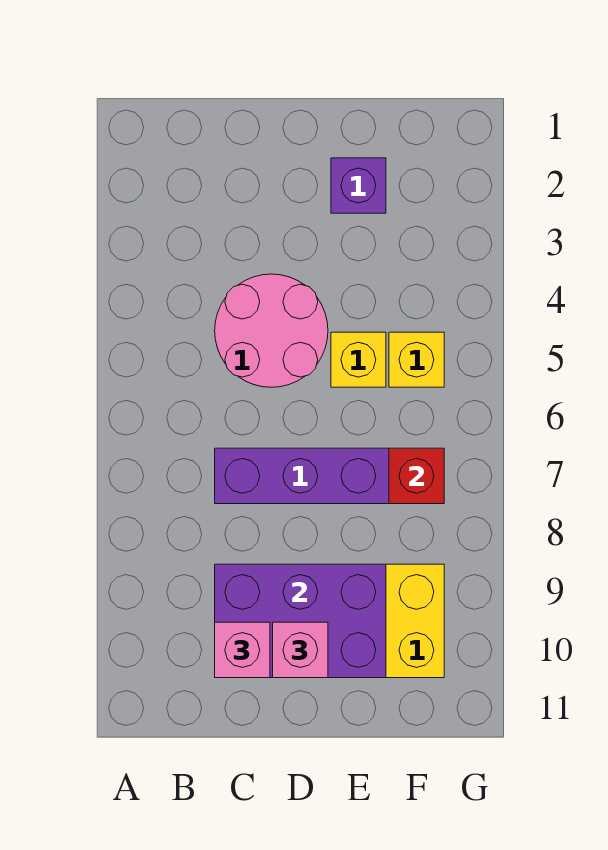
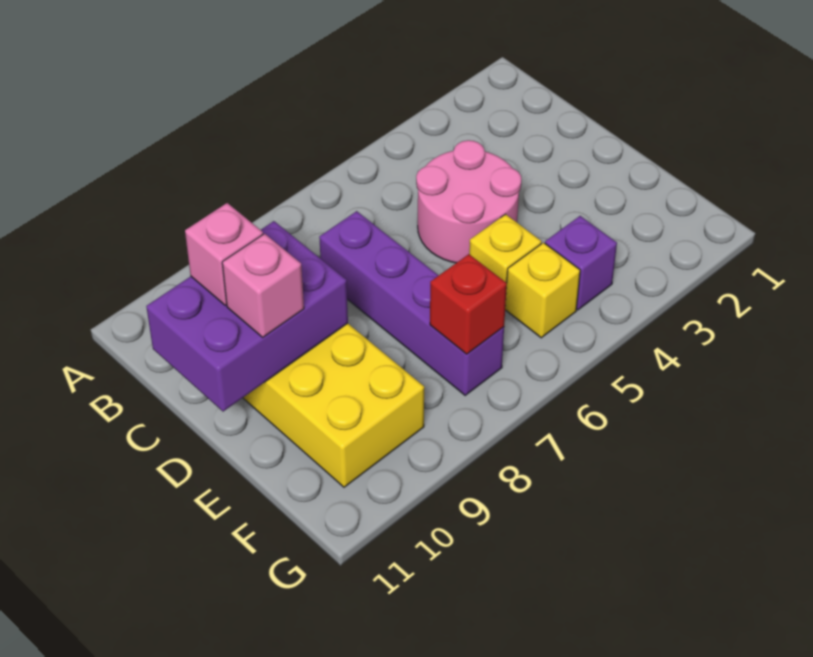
purple 2x3 brick [215,564,386,678] -> purple 2x3 brick turned to [146,221,348,412]
purple 1x1 brick [331,158,386,213] -> purple 1x1 brick moved to [545,216,617,310]

